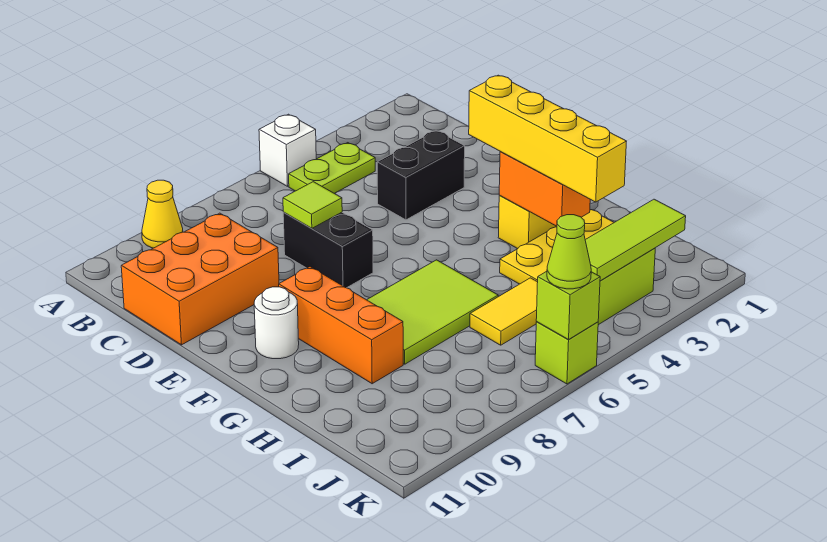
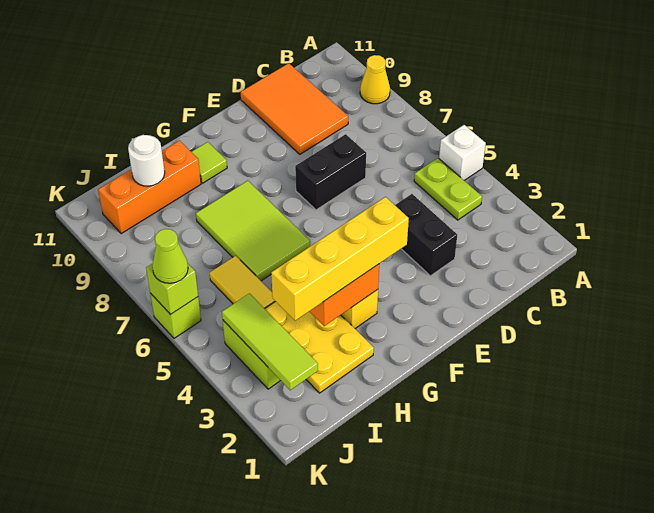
orange 2x3 brick [121,213,279,345] -> orange 2x3 tile [241,63,348,154]
lime 1x1 tile [283,182,342,228] -> lime 1x1 tile moved to [192,142,227,183]
orange 1x3 brick [279,267,403,384] -> orange 1x3 brick moved to [98,140,201,234]
white 1x1 round brick [254,287,299,359] -> white 1x1 round brick moved to [128,135,165,186]

